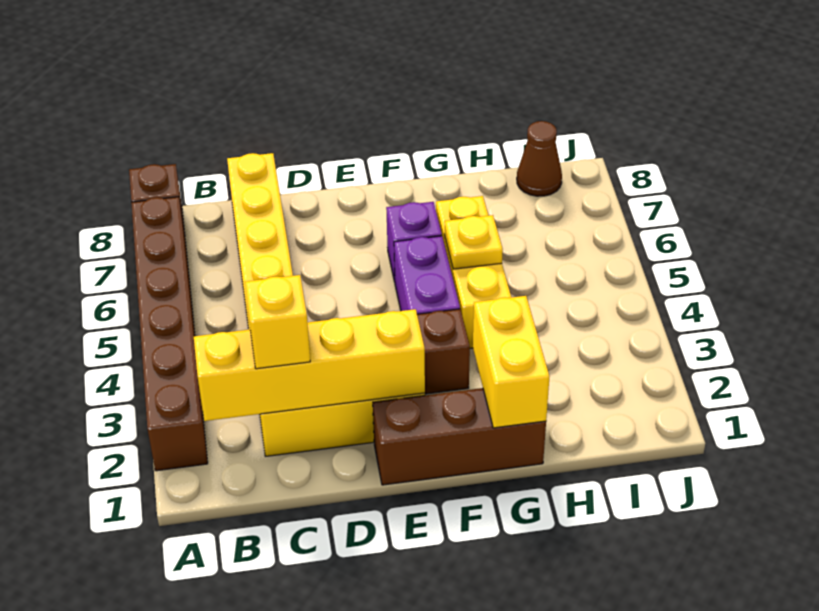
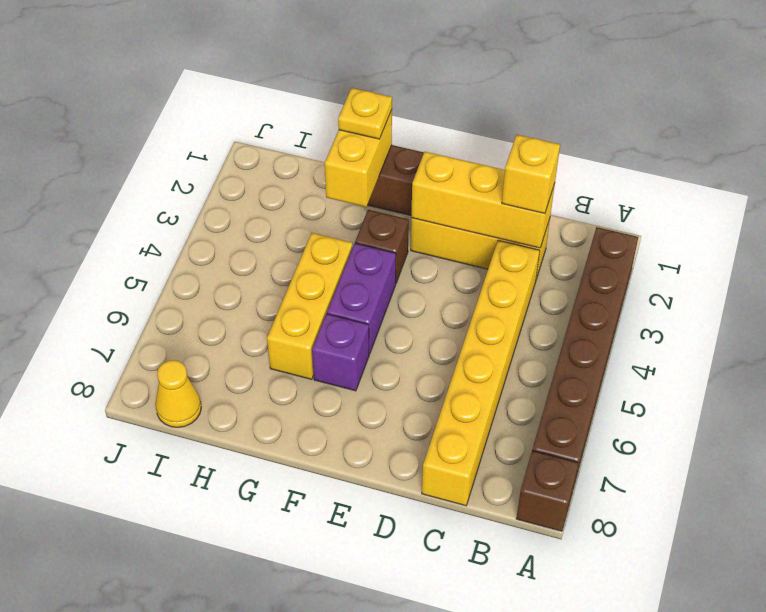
yellow 1x4 brick [194,309,425,421] -> yellow 1x3 brick [411,152,555,248]
yellow 1x1 plate [445,215,503,269] -> yellow 1x1 plate moved to [338,88,392,139]
brown 1x1 cone [517,121,562,196] -> yellow 1x1 cone [156,360,201,428]

